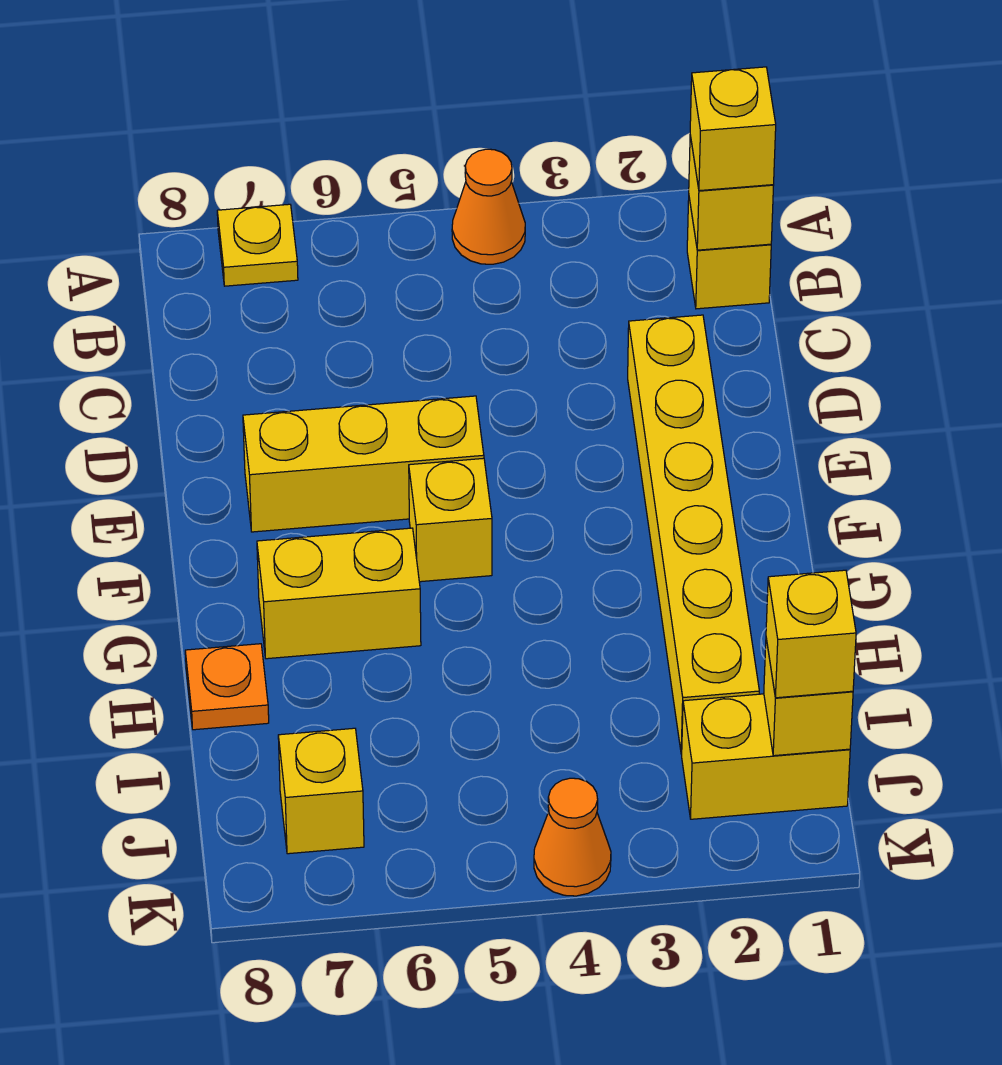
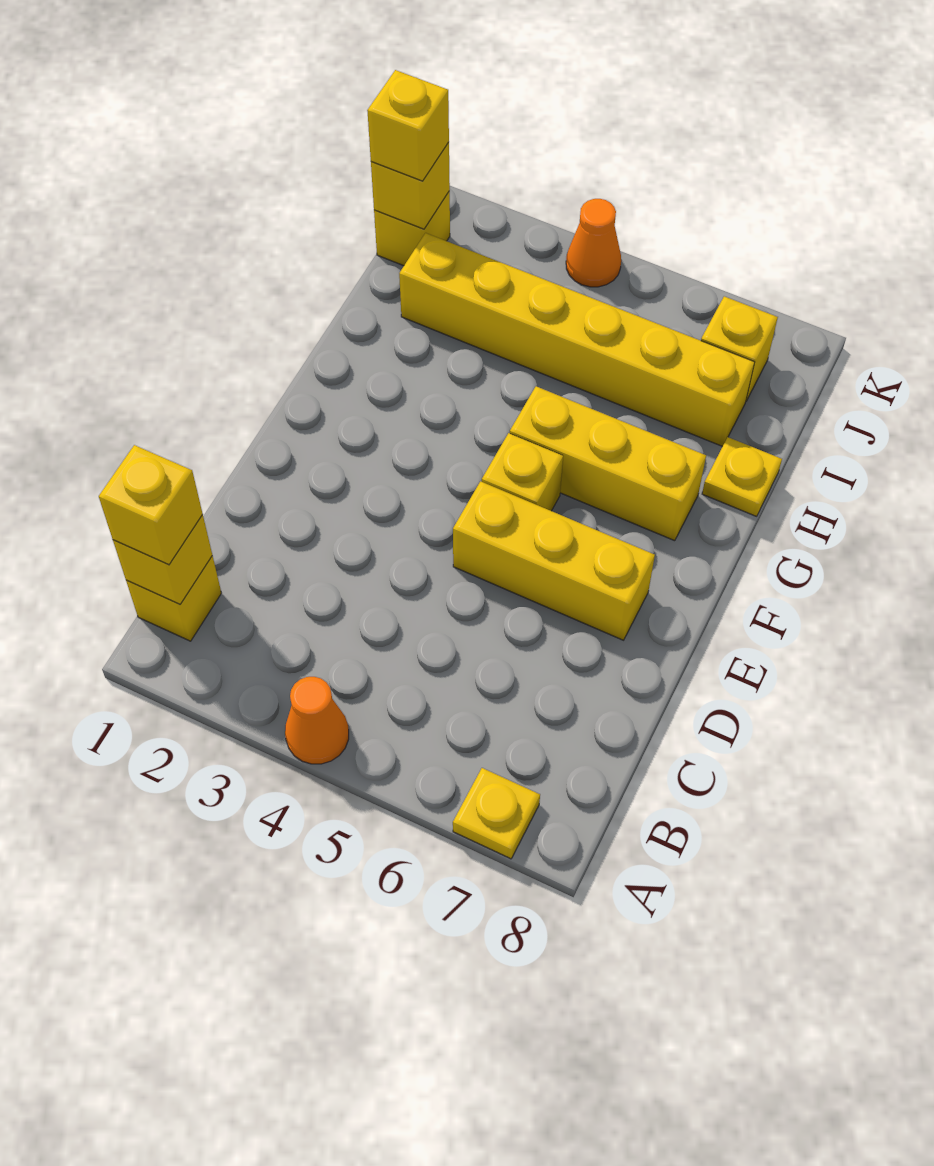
yellow 1x6 brick [628,315,759,754] -> yellow 1x6 brick turned to [399,233,754,446]
yellow 1x2 brick [257,528,421,659] -> yellow 1x3 brick [510,386,706,541]
orange 1x1 plate [185,644,269,730] -> yellow 1x1 plate [702,437,782,516]
yellow 1x2 brick [682,694,850,819] -> yellow 1x1 brick [374,191,450,266]

